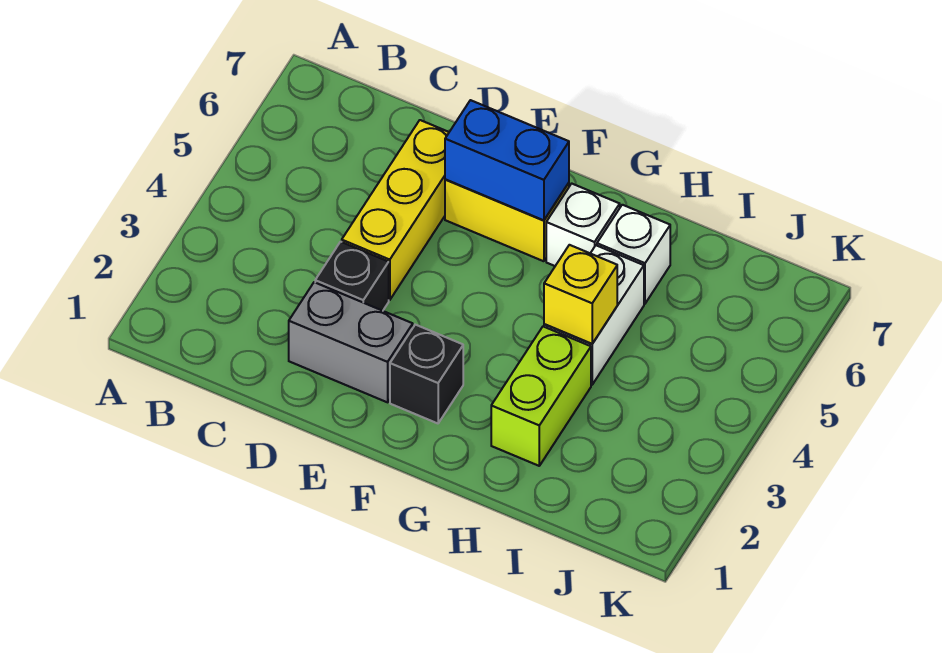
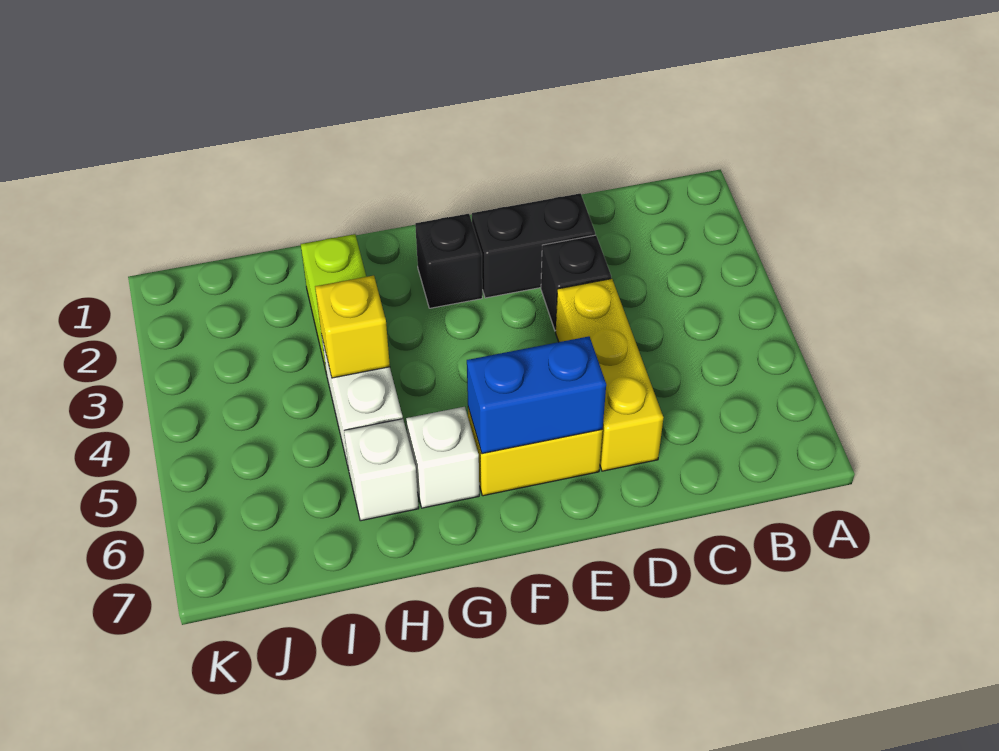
grey 1x2 brick [289,282,413,402] -> black 1x2 brick [472,193,595,298]

